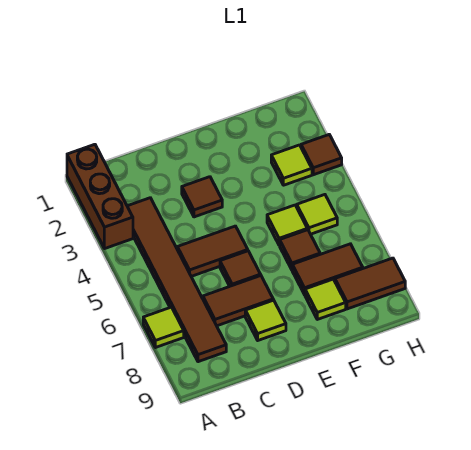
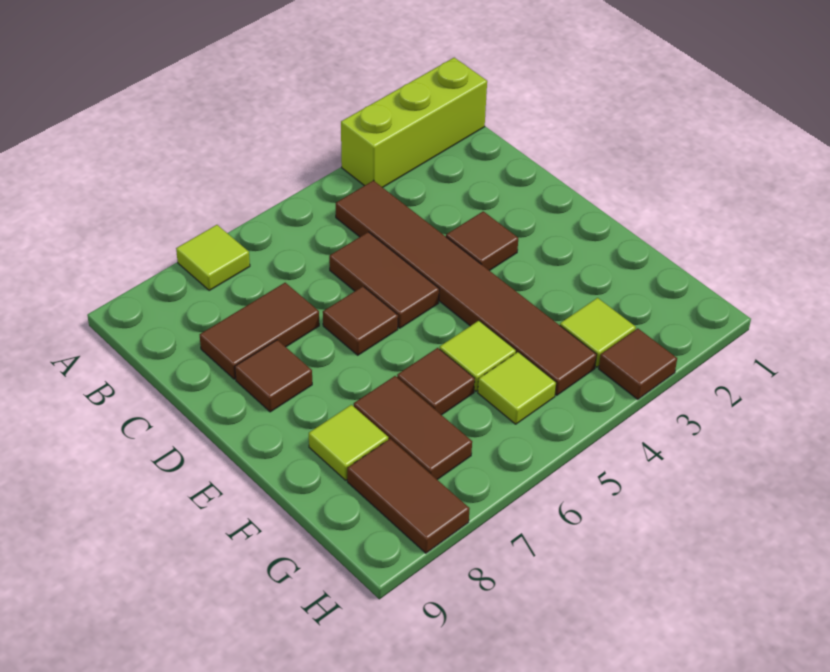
brown 1x3 brick [67,144,133,249] -> lime 1x3 brick [341,58,487,187]
brown 1x6 tile [127,198,226,362] -> brown 1x6 tile turned to [336,180,597,395]
brown 1x2 tile [203,276,273,326] -> brown 1x2 tile turned to [200,283,319,379]
lime 1x1 tile [245,300,286,340] -> brown 1x1 tile [235,340,312,412]

